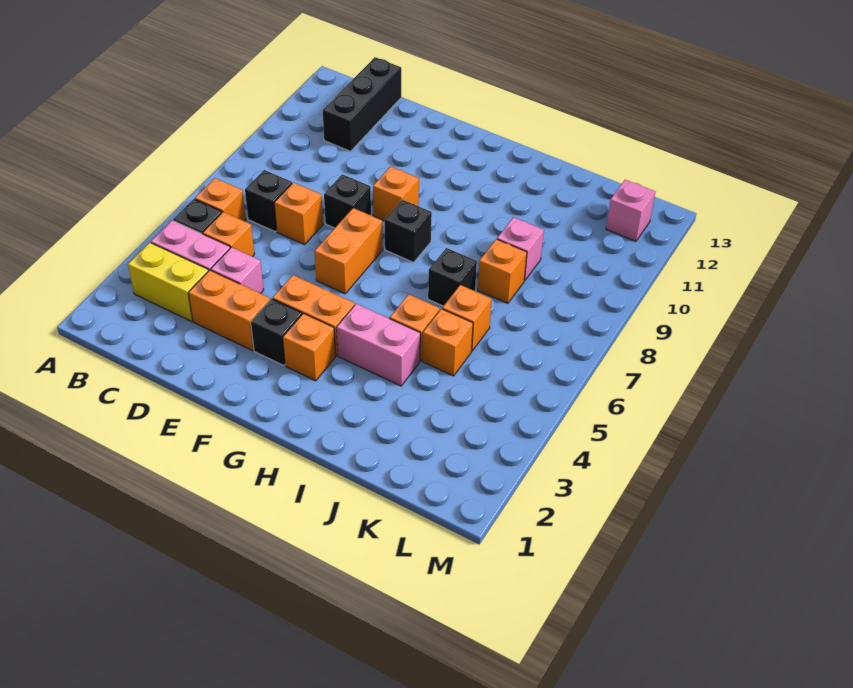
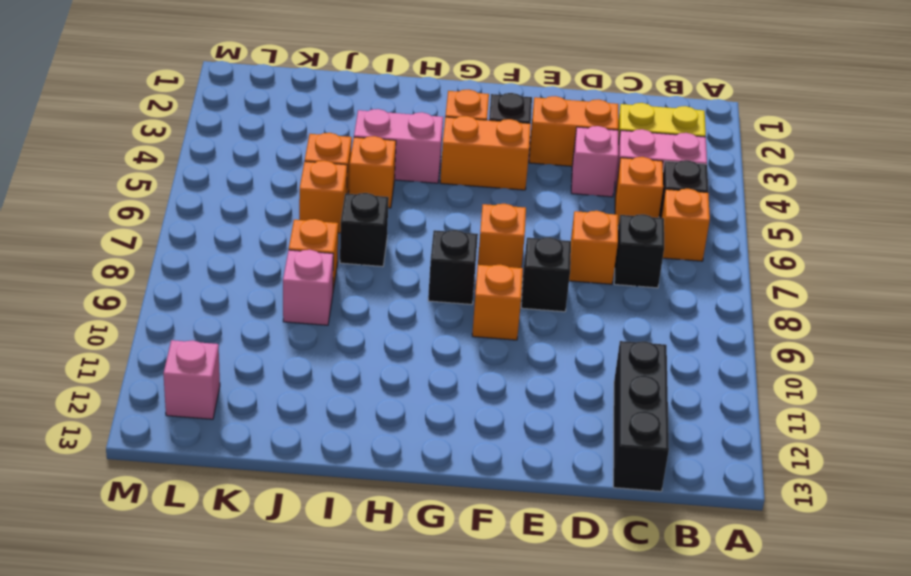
orange 1x2 brick [315,208,383,294] -> orange 1x1 brick [478,204,526,268]

